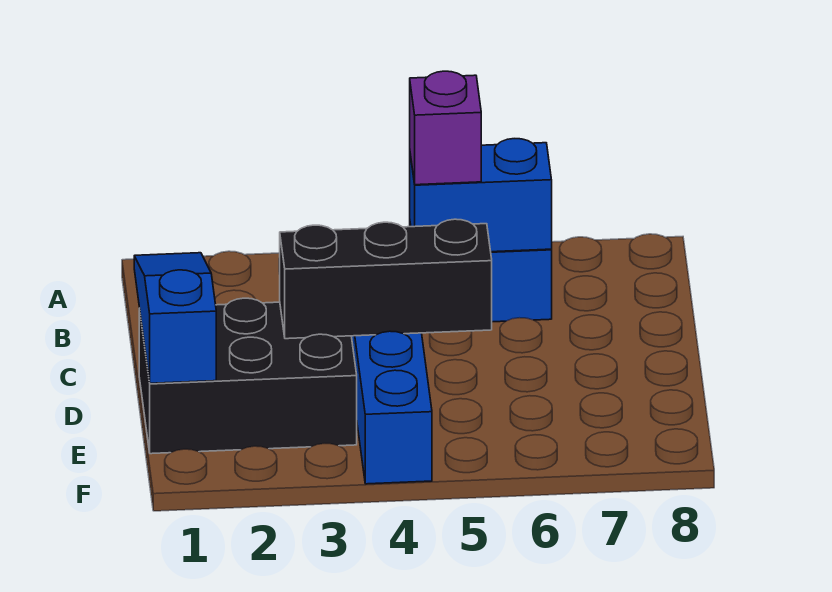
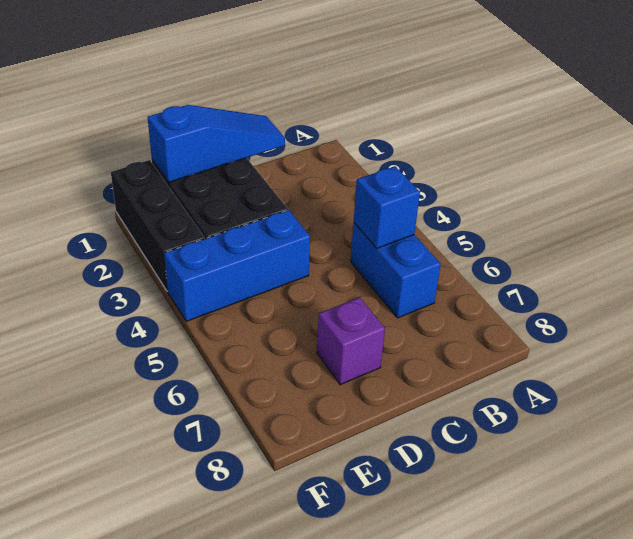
blue 1x2 brick [410,139,552,252] -> blue 1x1 brick [354,166,420,248]
purple 1x1 brick [410,71,481,185] -> purple 1x1 brick moved to [317,297,385,385]
black 1x3 brick [280,219,492,339] -> black 1x3 brick moved to [111,160,205,291]

